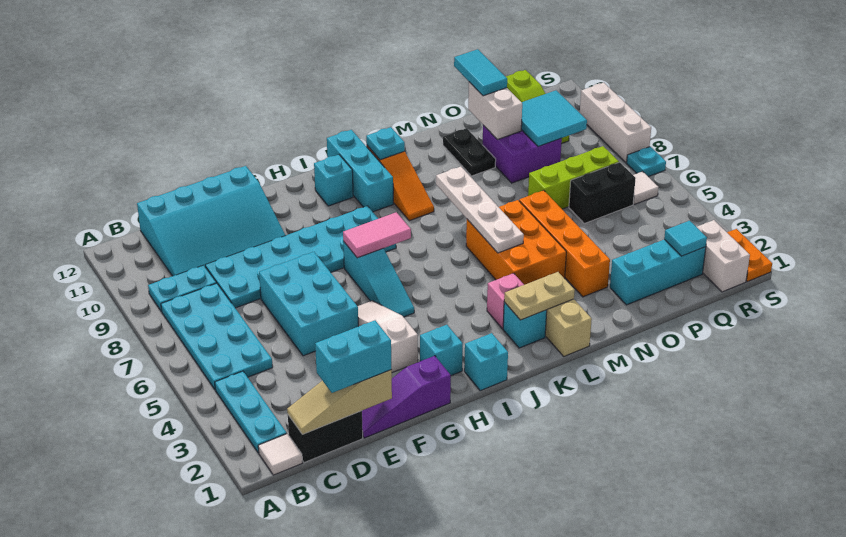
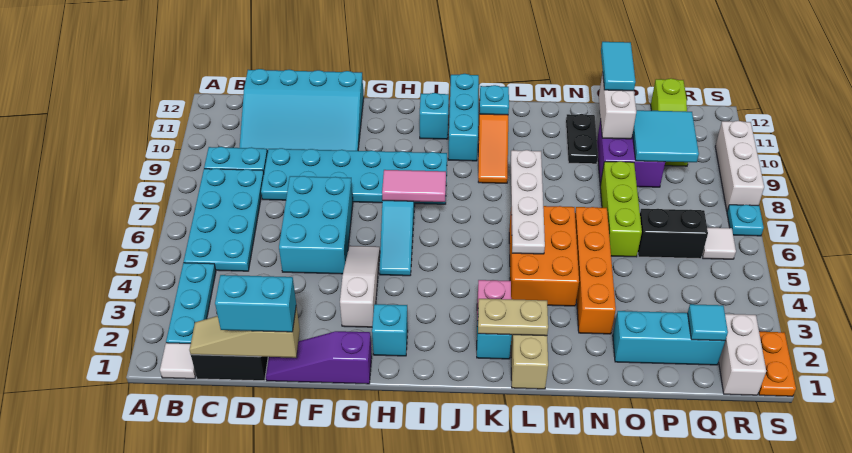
cyan 1x1 brick [464,333,508,391] -> none
lime 1x3 brick [528,146,619,209] -> lime 1x3 brick turned to [600,161,642,257]

